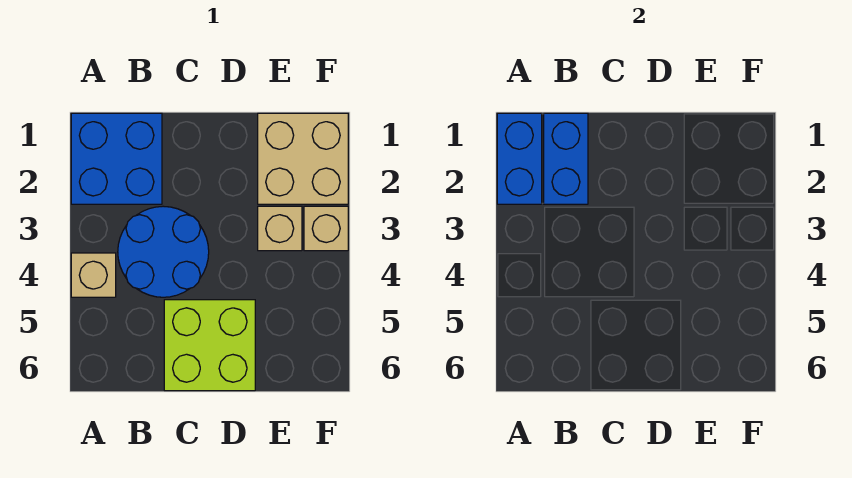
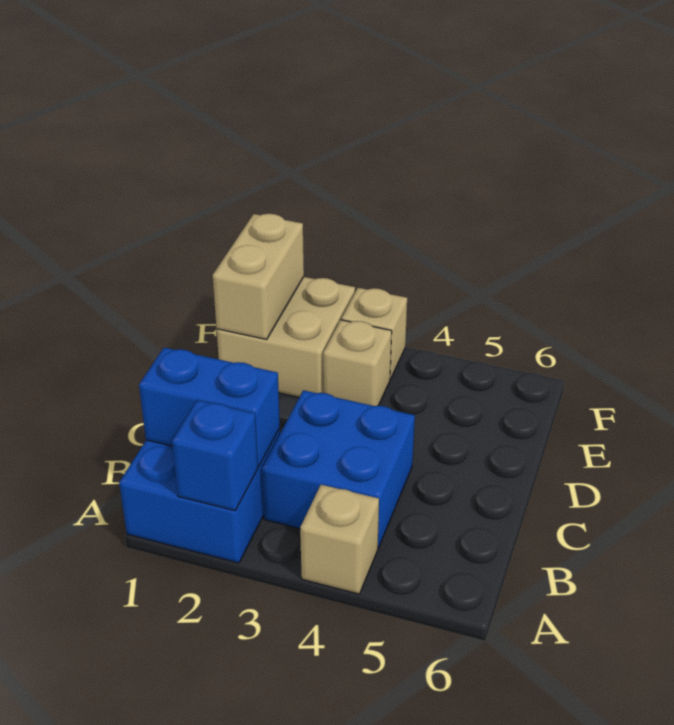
blue 1x2 brick [497,113,542,204] -> blue 1x1 brick [172,400,258,511]
blue 2x2 round brick [118,206,209,297] -> blue 2x2 brick [262,390,415,548]
lime 2x2 brick [164,300,255,391] -> none
none -> tan 1x2 brick [213,214,304,339]

